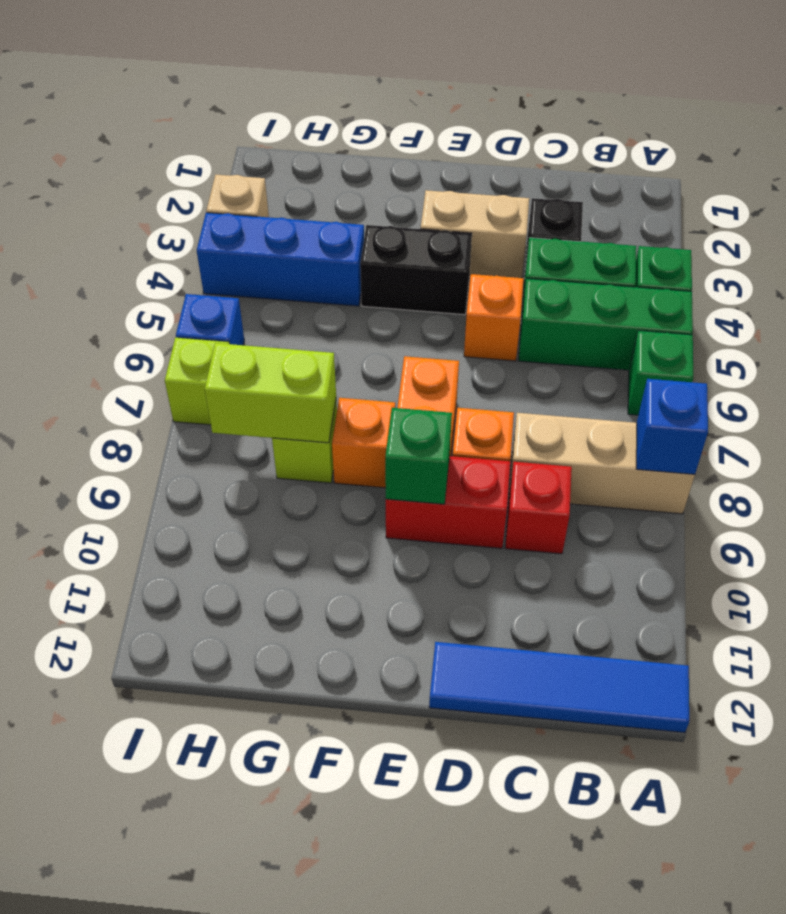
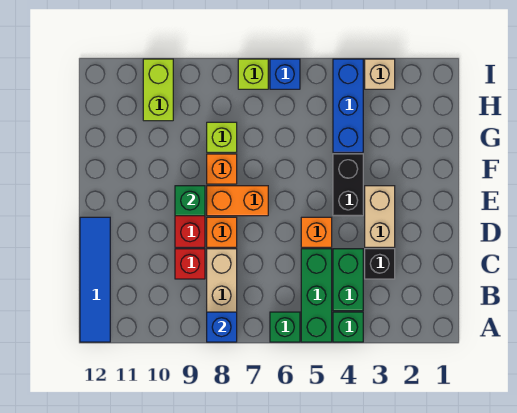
lime 1x2 brick [205,343,336,443] -> lime 1x2 brick moved to [143,59,173,121]

